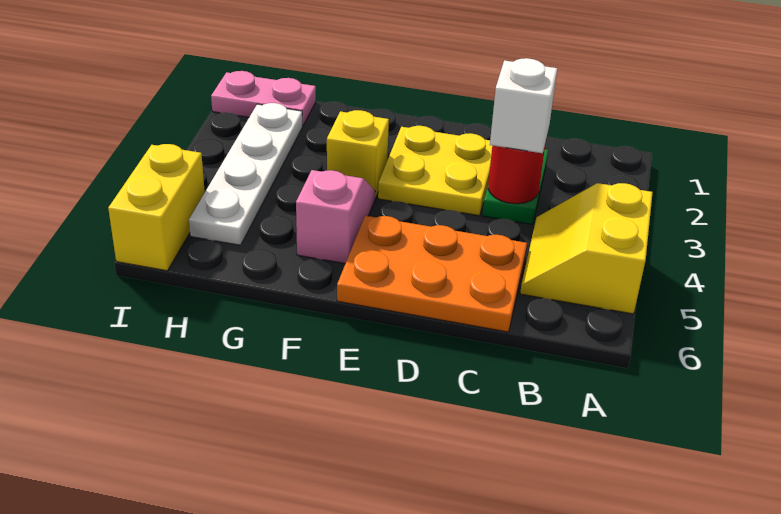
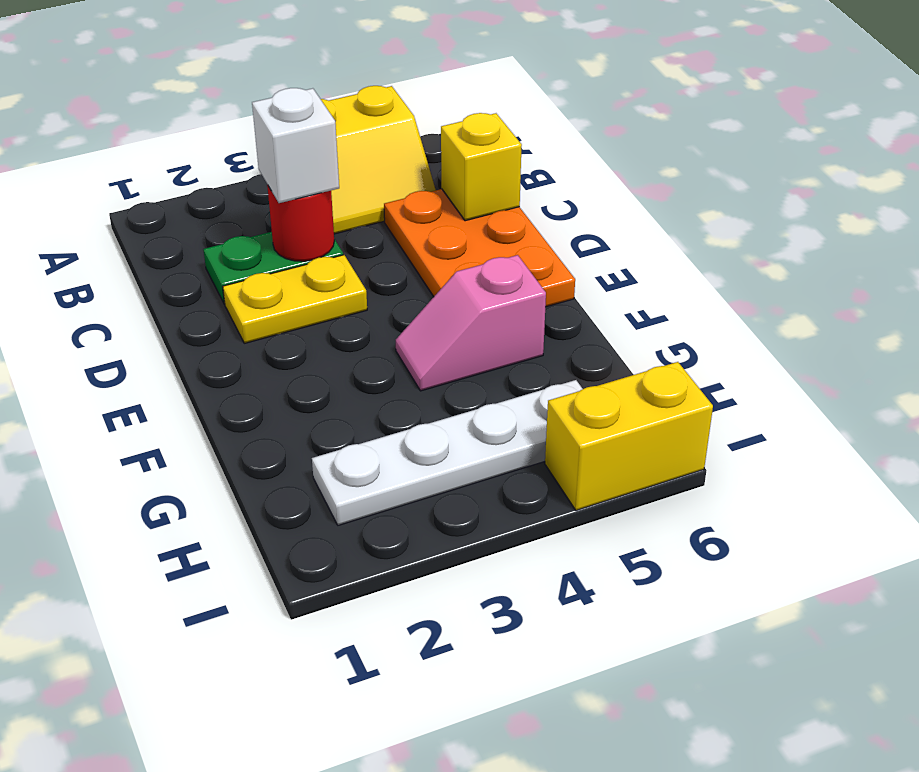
yellow 2x2 plate [378,126,492,216] -> yellow 1x2 plate [223,255,367,343]
yellow 1x1 brick [327,110,389,198] -> yellow 1x1 brick moved to [441,113,522,221]
pink 1x2 plate [211,71,316,125] -> none

